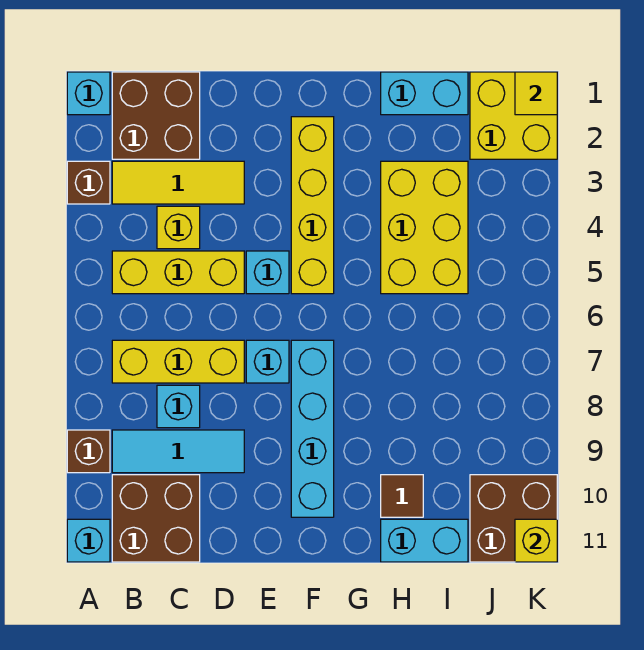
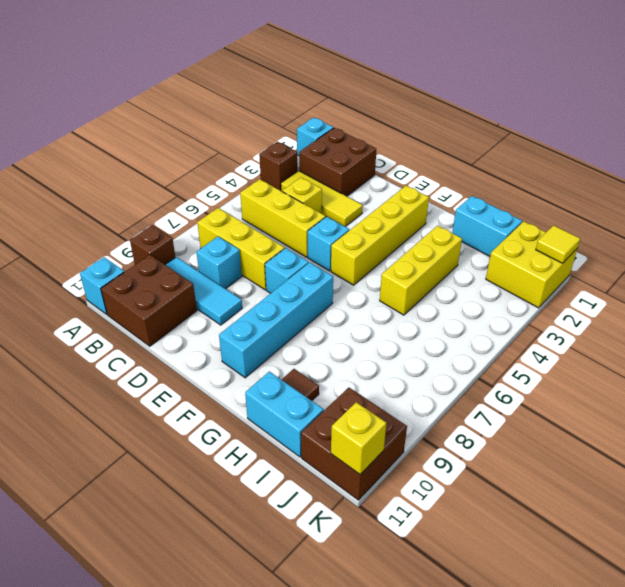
yellow 2x3 brick [381,161,468,294] -> yellow 1x3 brick [380,226,462,315]

